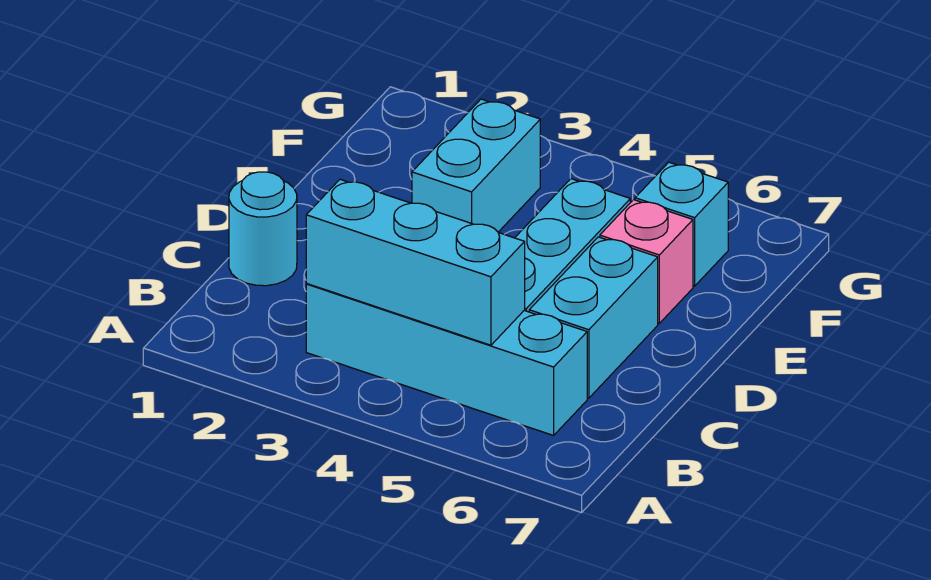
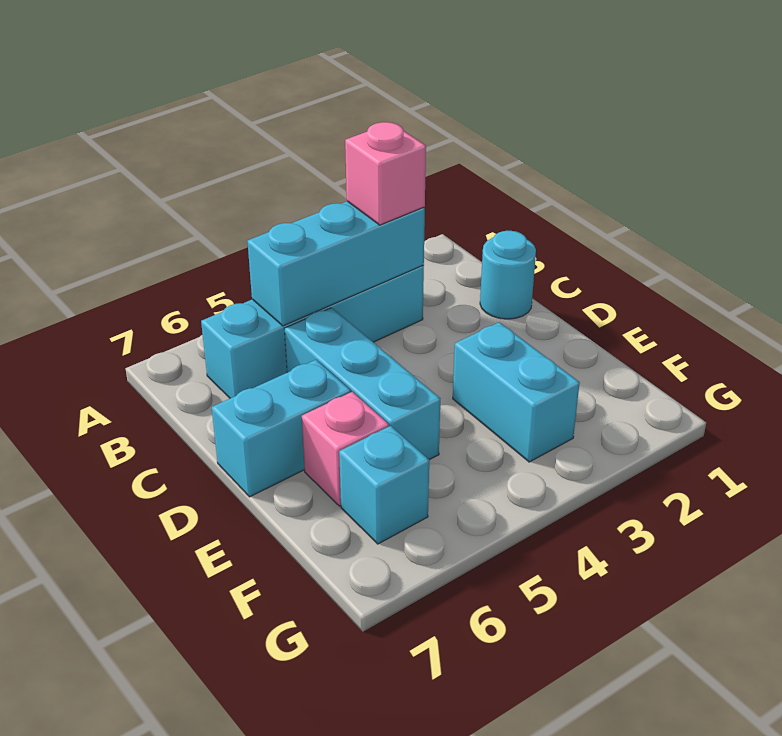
none -> pink 1x1 brick [345,122,426,225]
cyan 1x2 brick [529,237,658,398] -> cyan 1x2 brick turned to [212,360,351,497]

